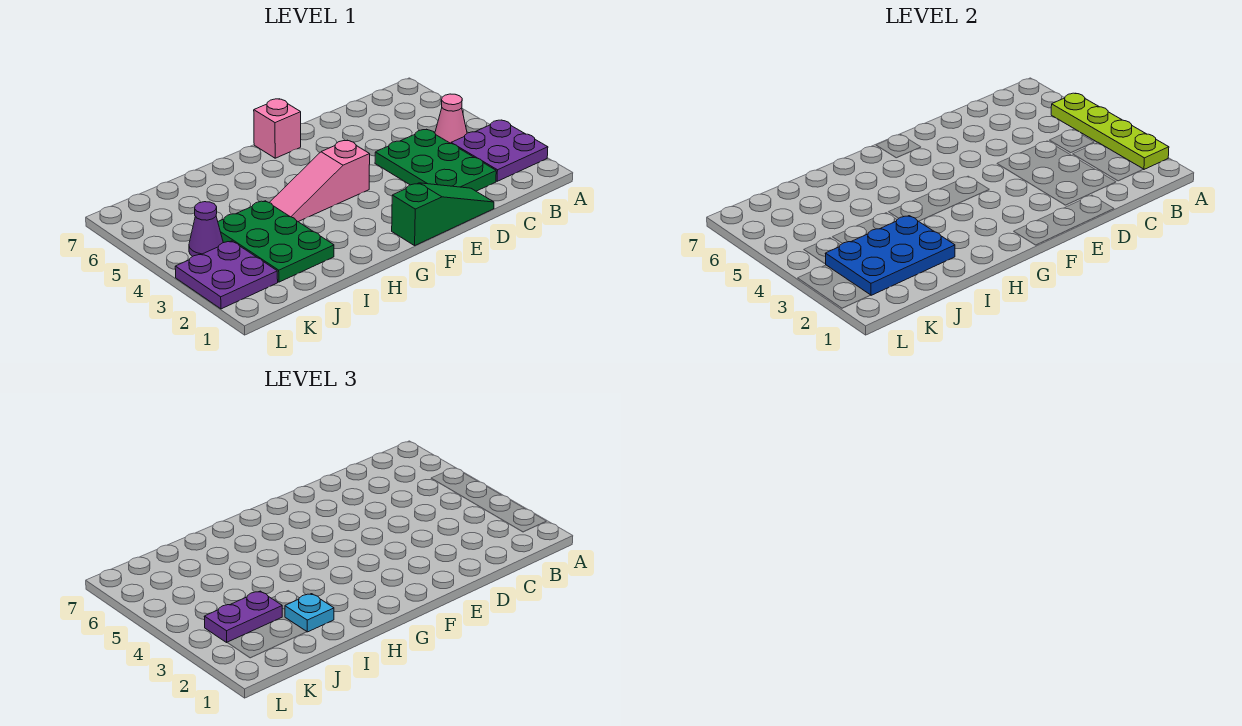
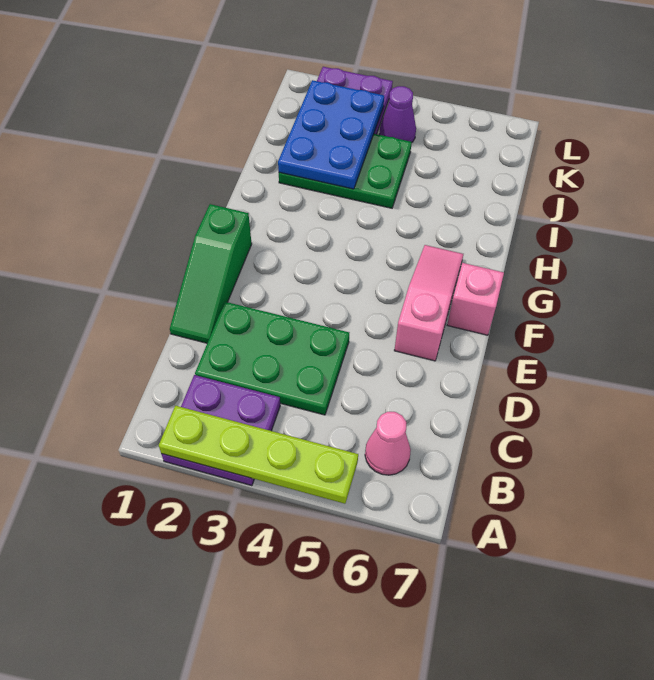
pink 1x1 cone [435,94,467,144] -> pink 1x1 cone moved to [365,412,411,475]
pink 1x3 slope [269,140,370,222] -> pink 1x3 slope moved to [394,245,463,361]
cyan 1x1 plate [285,594,334,632] -> none
purple 1x2 plate [204,591,282,642] -> none

